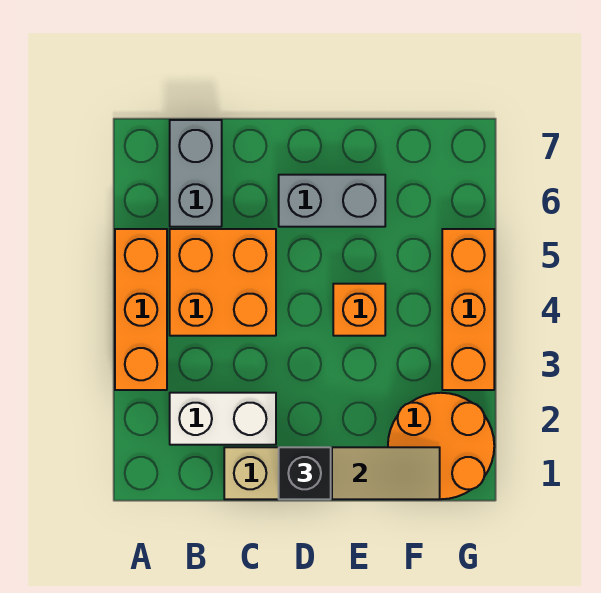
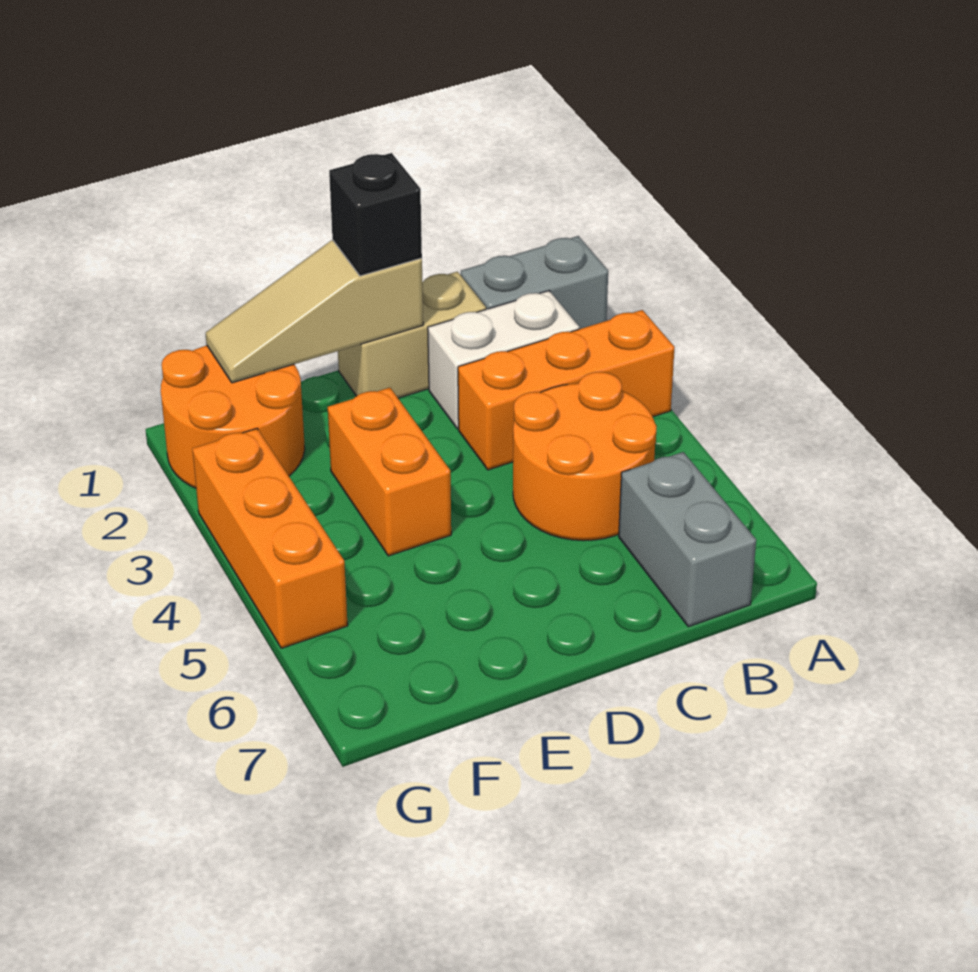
orange 1x3 brick [115,229,167,390] -> orange 1x3 brick turned to [458,310,675,470]
orange 2x2 brick [170,229,276,336] -> orange 2x2 round brick [513,372,657,541]
grey 1x2 brick [279,175,385,227] -> grey 1x2 brick moved to [461,236,608,329]
orange 1x1 brick [333,284,385,336] -> orange 1x2 brick [328,388,451,556]

